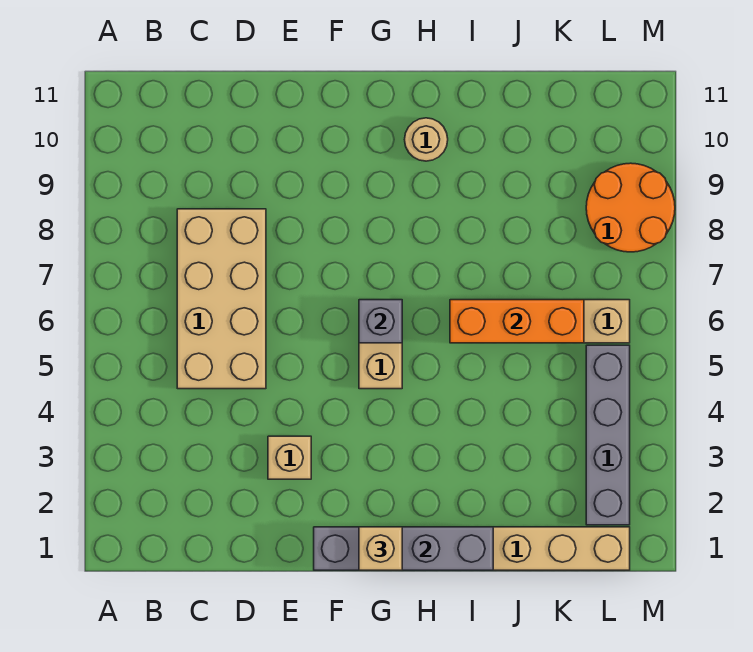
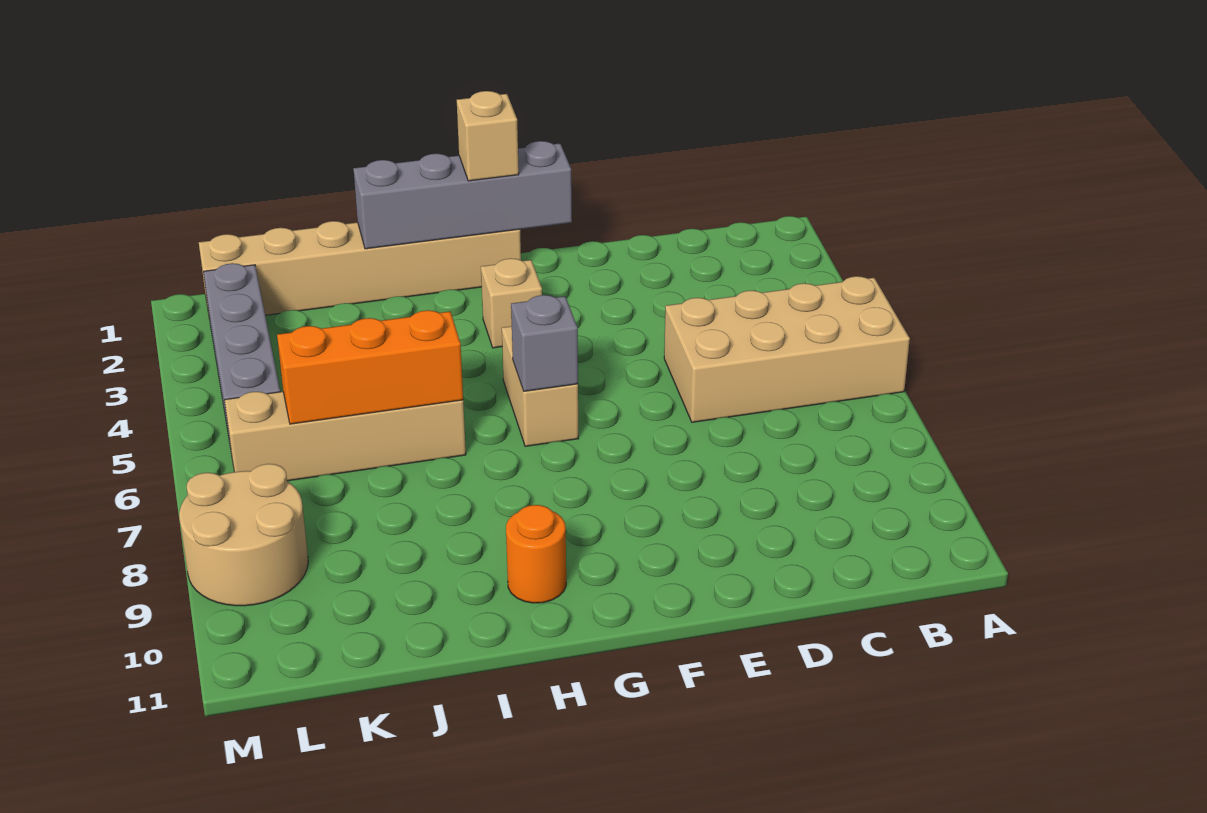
tan 2x4 brick [177,209,266,389] -> tan 2x4 brick turned to [664,276,910,422]
tan 1x1 brick [268,436,311,479] -> tan 1x1 brick moved to [481,258,542,348]
tan 1x1 round brick [405,118,448,161] -> orange 1x1 round brick [506,505,566,603]
orange 2x2 round brick [586,163,675,252] -> tan 2x2 round brick [179,464,308,606]

